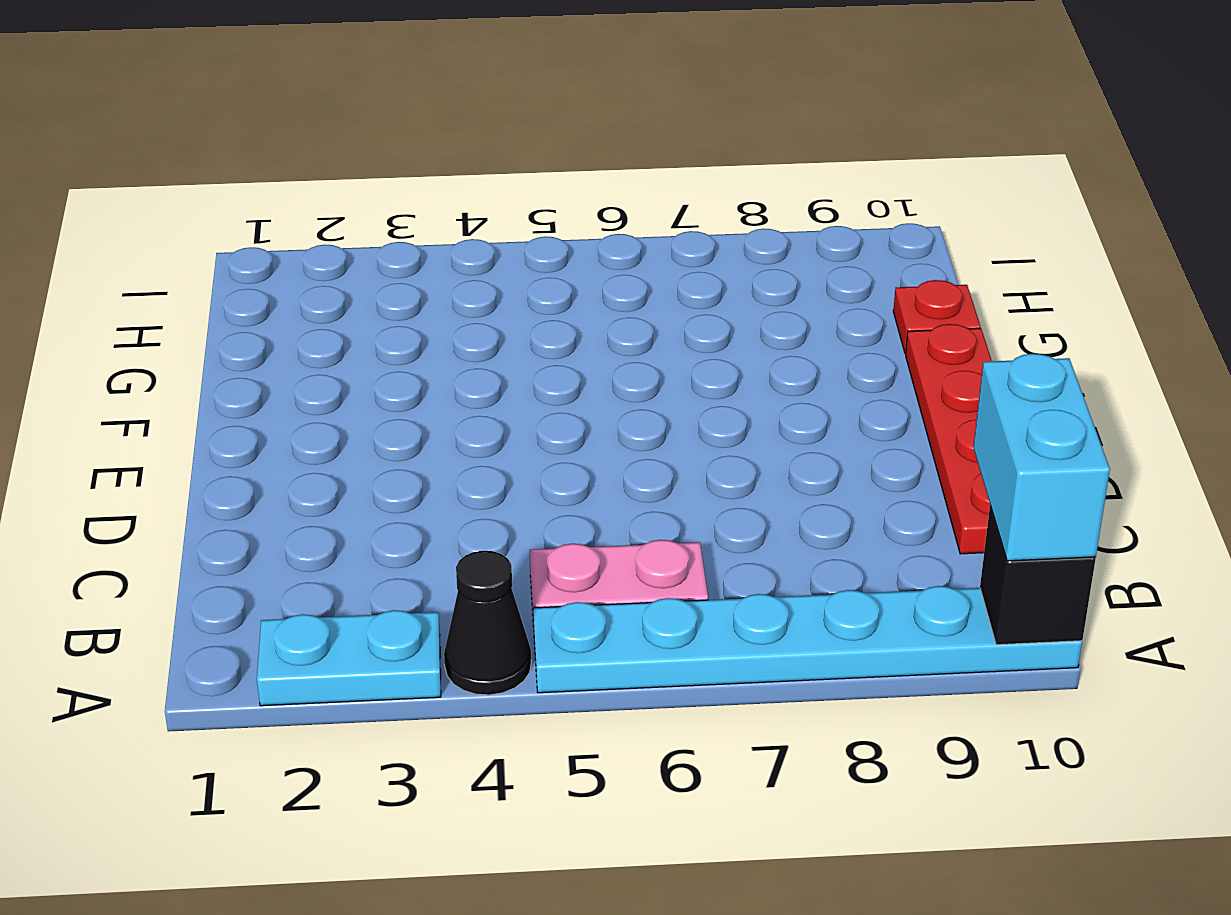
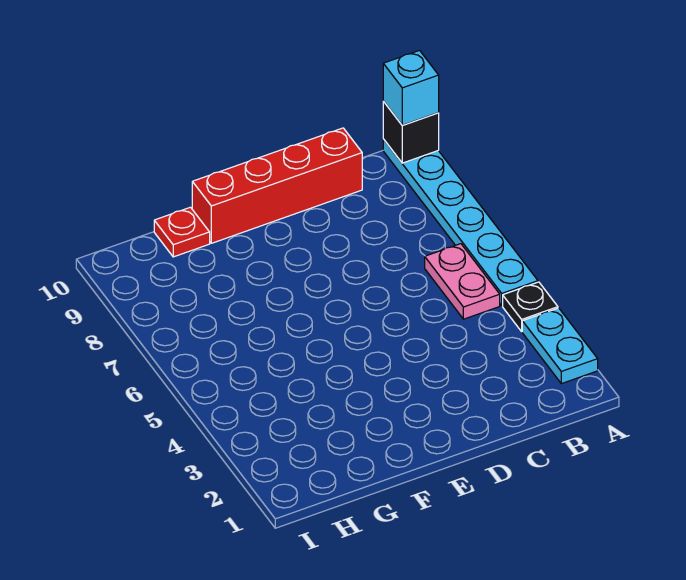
black 1x1 cone [444,551,531,695] -> black 1x1 plate [503,282,558,331]
cyan 1x2 brick [973,354,1110,561] -> cyan 1x1 brick [383,51,439,125]
red 1x4 plate [906,324,992,554] -> red 1x4 brick [192,128,362,243]

